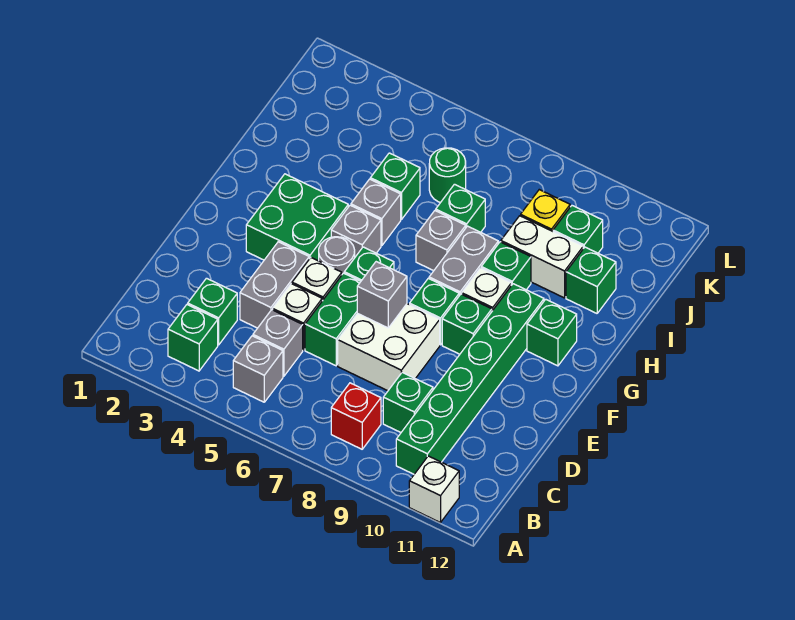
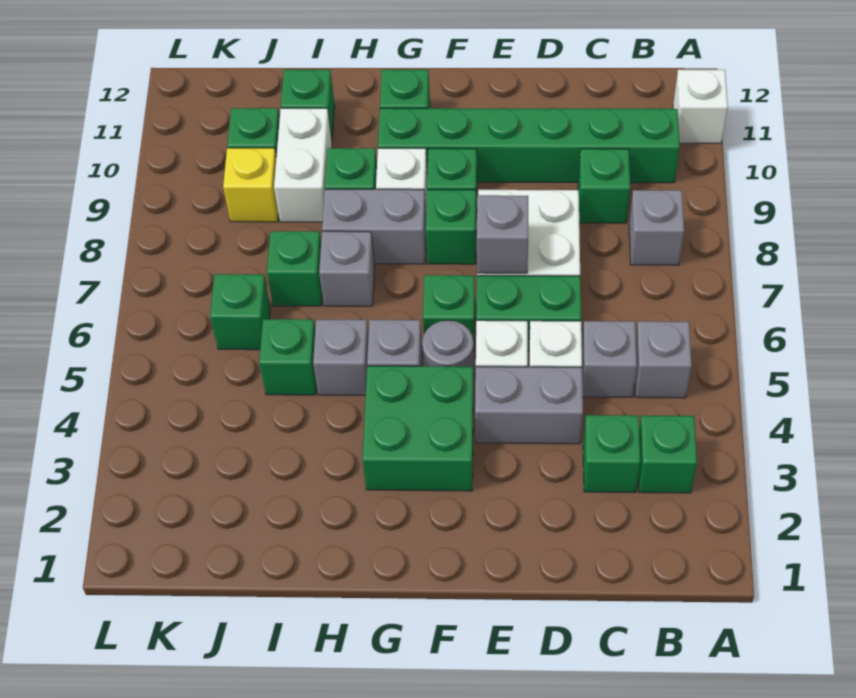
red 1x1 brick [331,383,381,449] -> grey 1x1 brick [629,190,684,265]
green 1x1 round brick [429,148,466,203] -> green 1x1 brick [210,274,270,350]

